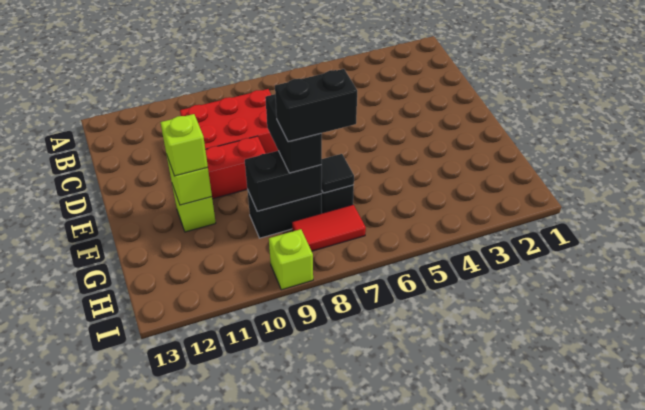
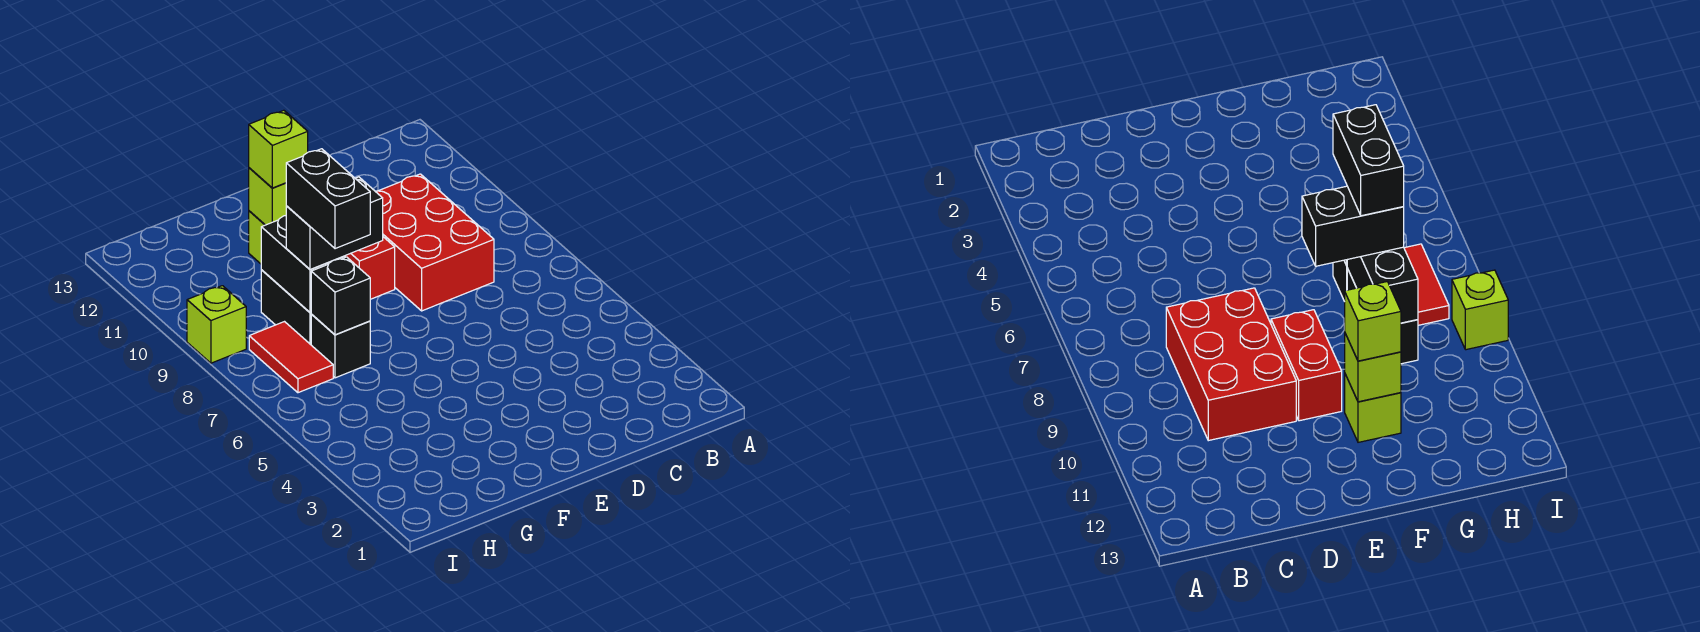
black 1x1 tile [321,154,354,193] -> black 1x1 brick [311,257,370,335]

